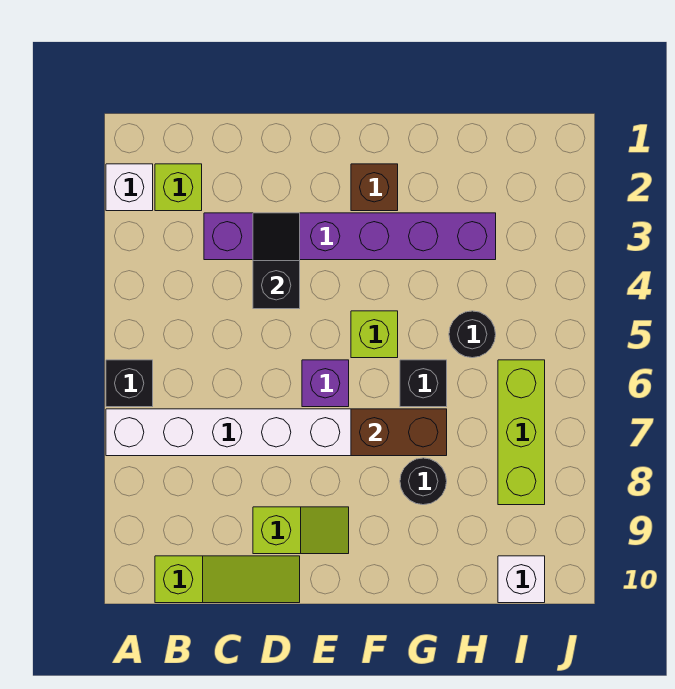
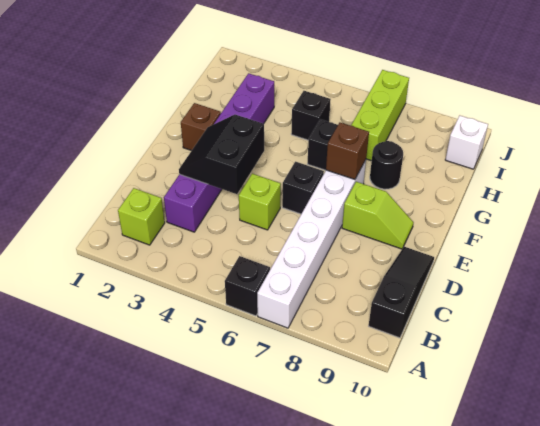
white 1x1 brick [106,164,153,211] -> none
lime 1x3 slope [155,556,300,603] -> black 1x3 slope [369,247,434,338]
black 1x2 slope [253,213,300,309] -> black 2x2 slope [179,115,264,194]
lime 1x2 slope [253,507,349,554] -> lime 1x2 slope turned to [342,182,414,249]
purple 1x1 brick [302,360,349,407] -> black 1x1 brick [282,162,324,214]
lime 1x1 brick [351,311,398,358] -> lime 1x1 brick moved to [239,174,281,230]
brown 1x2 brick [351,409,447,456] -> brown 1x1 brick [326,123,369,179]
black 1x1 round brick [449,311,496,358] -> black 1x1 brick [291,91,331,140]
lime 1x3 brick [498,360,545,505] -> lime 1x3 brick turned to [351,70,409,161]

